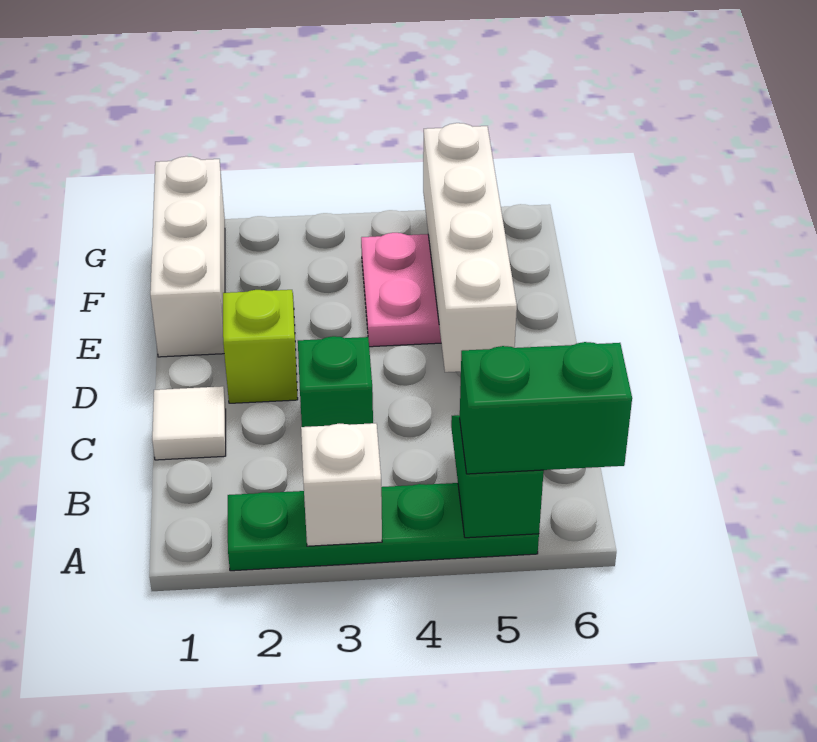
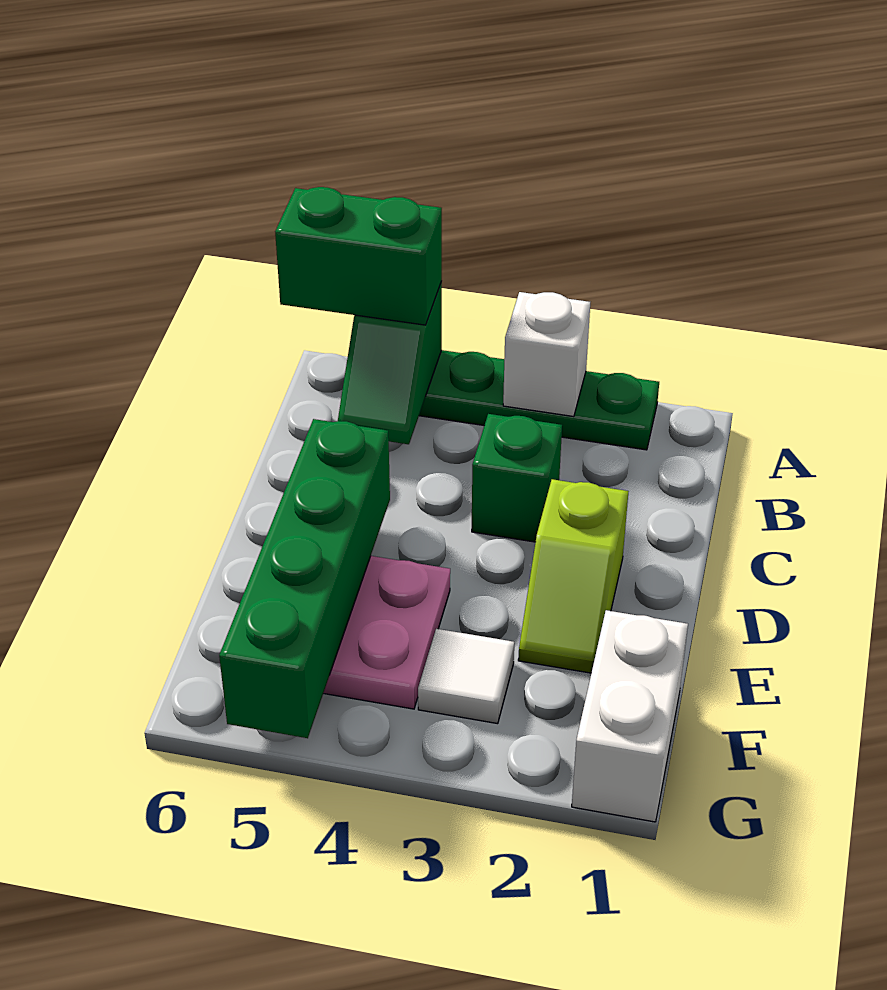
white 1x1 tile [152,386,226,460] -> white 1x1 tile moved to [418,629,514,724]
white 1x4 brick [423,123,517,372] -> green 1x4 brick [219,419,390,738]
white 1x3 brick [150,156,225,357] -> white 1x2 brick [572,610,688,822]

